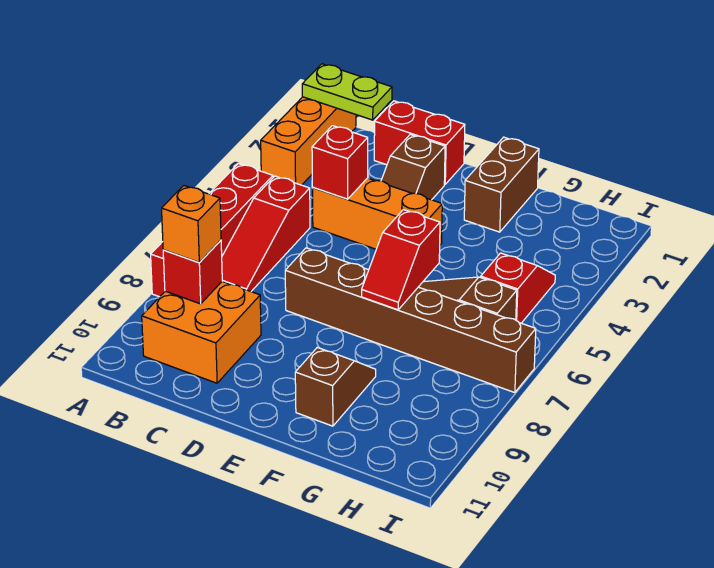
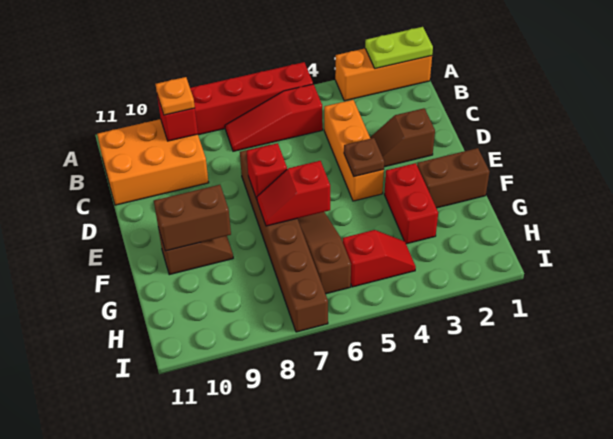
lime 1x2 plate [302,64,392,120] -> lime 1x2 plate turned to [365,27,433,69]
orange 2x2 brick [142,281,261,383] -> orange 2x3 brick [97,119,209,205]
orange 1x1 brick [162,186,221,262] -> orange 1x1 plate [156,77,195,115]
red 1x2 brick [374,101,465,184] -> red 1x2 brick moved to [384,163,438,244]
red 1x1 brick [312,126,368,199] -> red 1x1 brick moved to [247,143,287,199]
none -> brown 1x1 plate [344,138,384,177]
none -> brown 1x2 brick [154,185,231,251]

